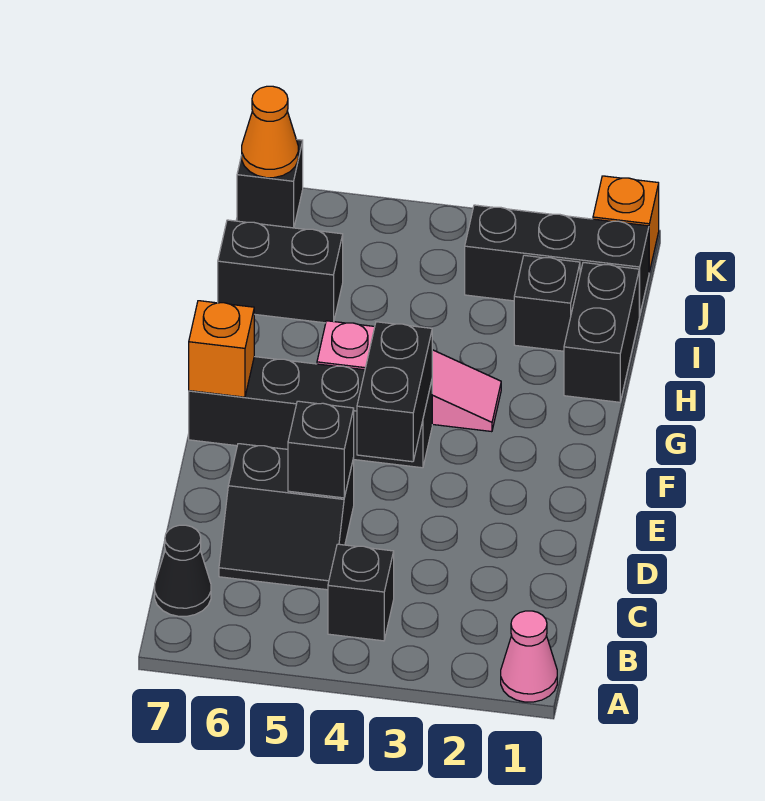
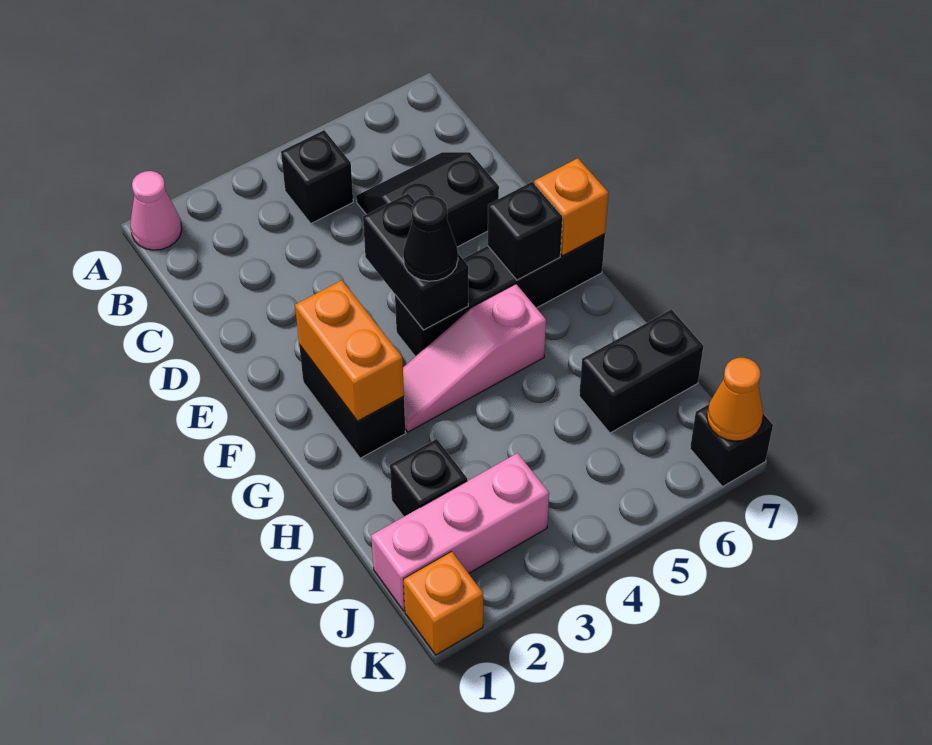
black 1x1 cone [155,525,211,616] -> black 1x1 cone moved to [403,196,458,281]
black 1x1 brick [288,401,354,498] -> black 1x1 brick moved to [488,182,563,280]
none -> orange 1x2 brick [295,280,404,421]
black 1x2 brick [564,262,639,402] -> black 1x2 brick moved to [299,345,405,458]
black 1x3 brick [465,205,649,316] -> pink 1x3 brick [371,453,549,611]

